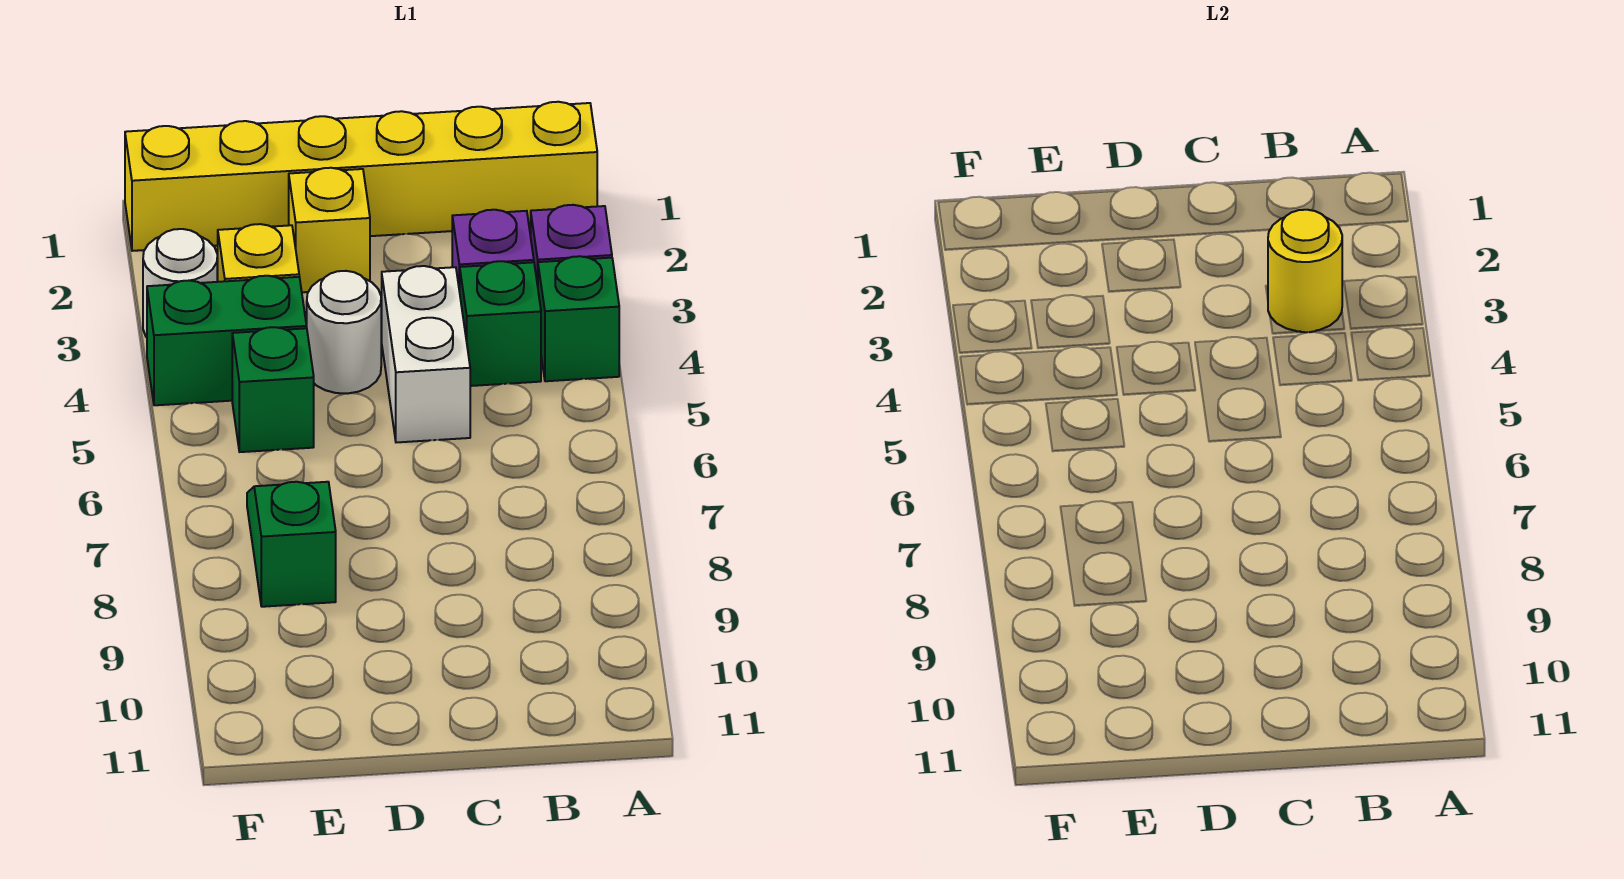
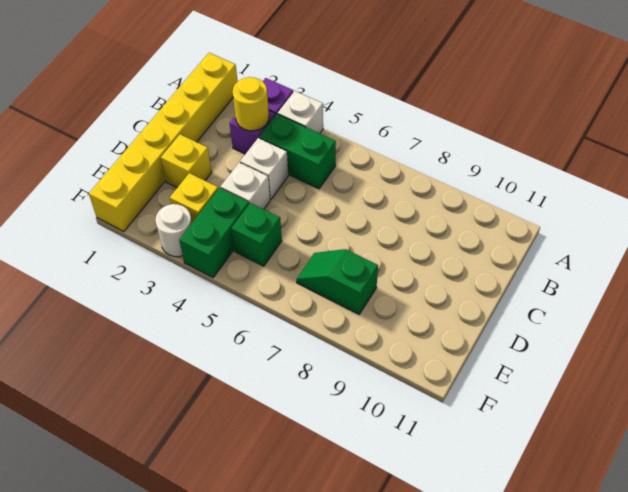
green 1x1 brick [538,256,619,381] -> white 1x1 brick [278,91,323,133]
green 1x1 brick [460,261,541,386] -> green 1x2 brick [259,114,336,189]
white 1x2 brick [382,266,470,442] -> white 1x1 brick [240,138,288,199]
white 1x1 round brick [307,271,381,394] -> white 1x1 brick [221,163,270,209]

